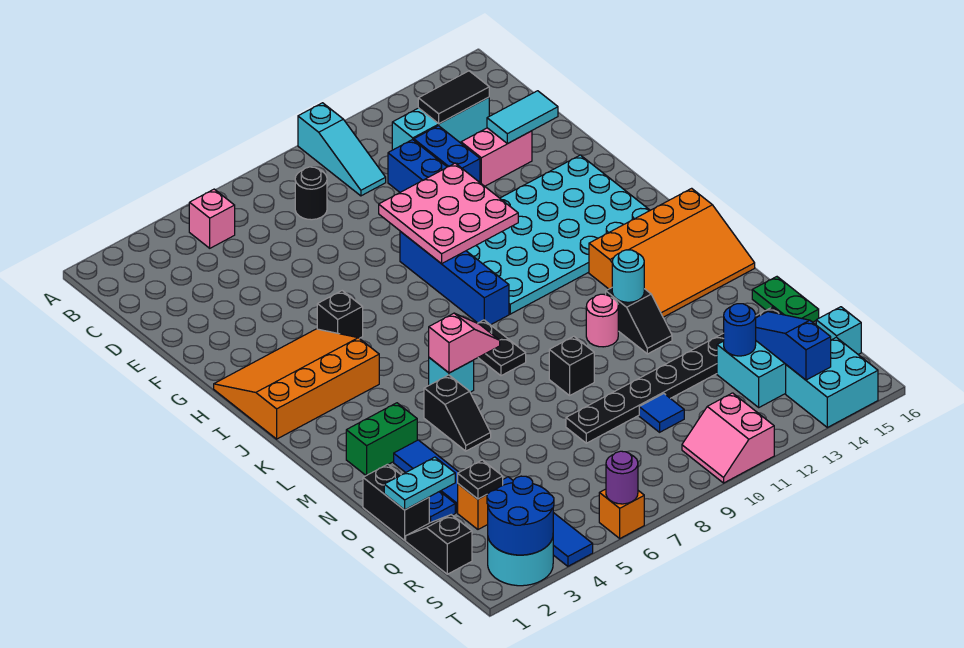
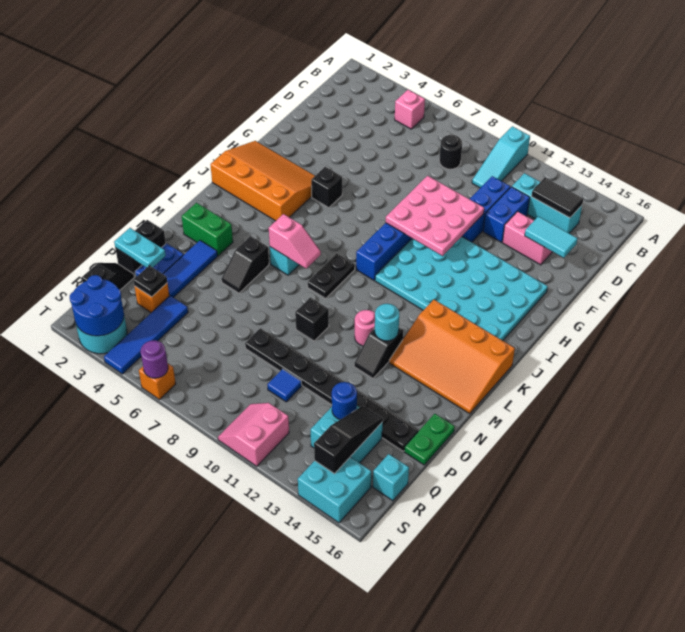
blue 1x3 slope [756,312,831,380] -> black 1x3 slope [314,406,383,474]

